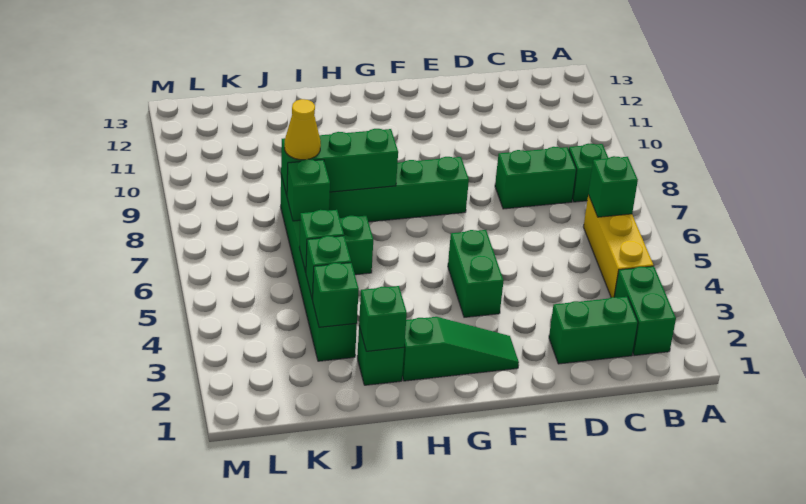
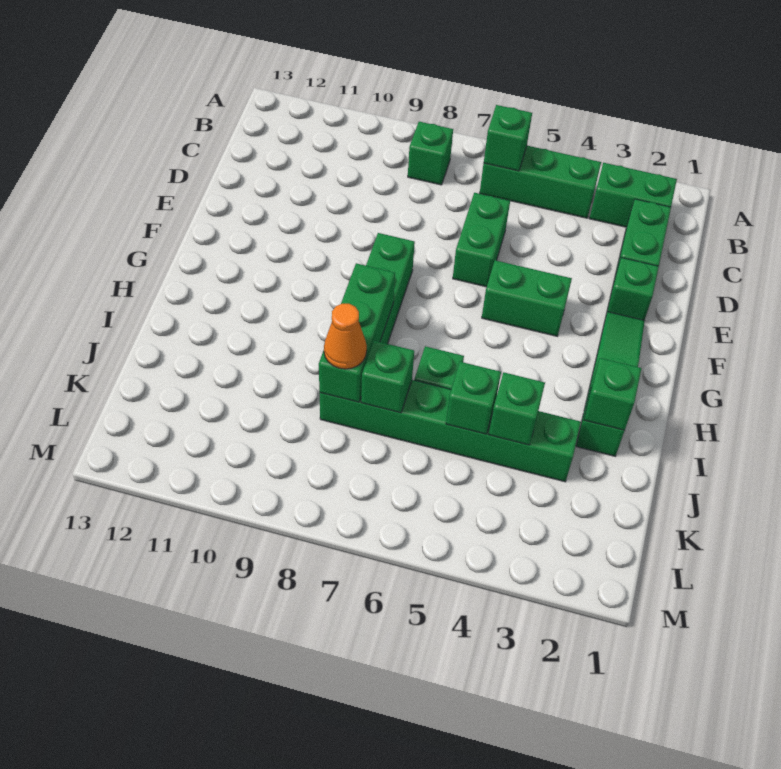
yellow 1x3 brick [584,195,653,297] -> green 1x3 brick [480,146,601,218]
green 1x2 brick [495,147,576,209] -> green 1x2 brick moved to [453,193,510,287]
green 1x1 brick [312,263,359,327] -> green 1x1 brick moved to [607,258,659,320]
yellow 1x1 cone [285,99,321,160] -> orange 1x1 cone [324,304,367,369]

